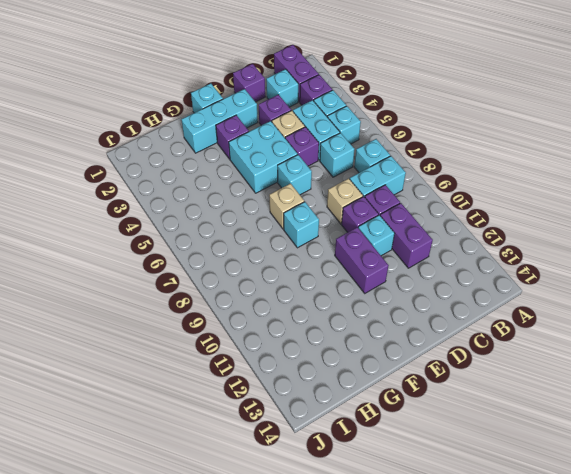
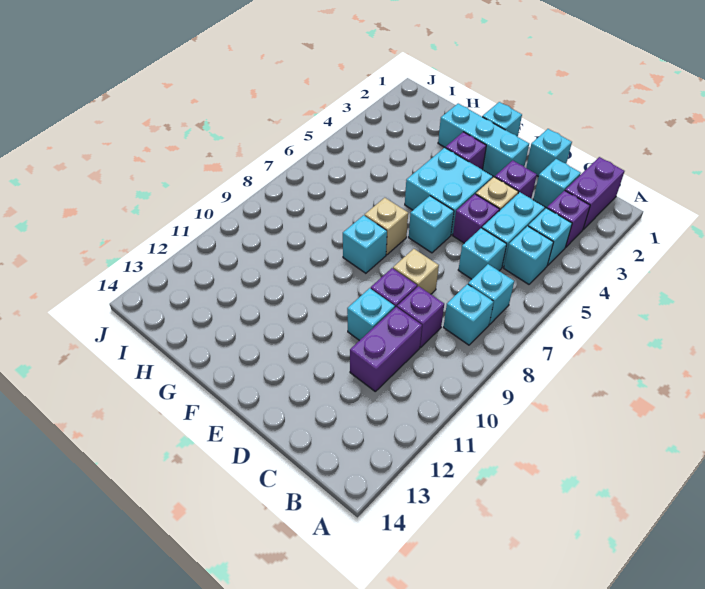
cyan 1x2 brick [350,156,406,197] -> cyan 1x1 brick [444,284,494,345]
purple 1x1 brick [233,64,265,102] -> cyan 1x1 brick [526,129,572,176]
purple 1x2 brick [335,227,389,293] -> none

